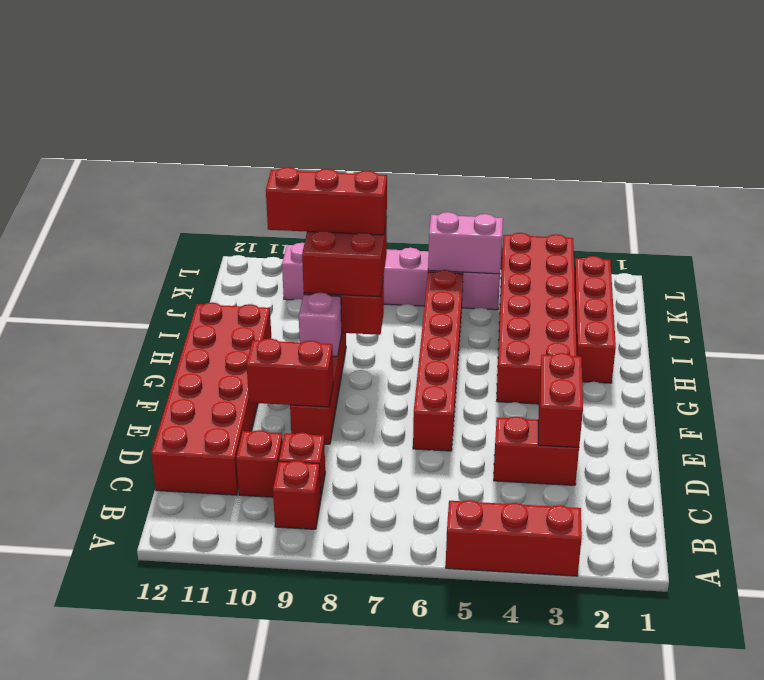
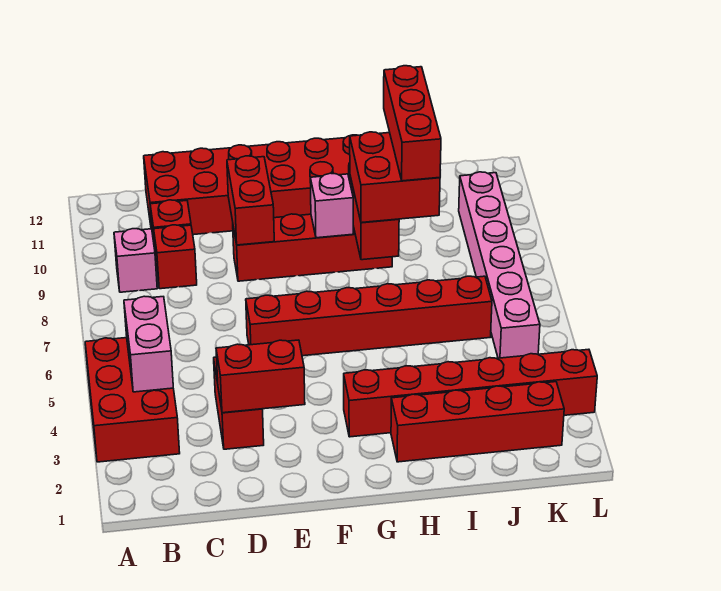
red 1x3 brick [446,500,582,576] -> red 2x3 brick [85,338,180,462]
red 1x1 brick [273,461,321,529] -> pink 1x1 brick [114,229,157,292]
red 2x6 brick [497,233,577,404] -> red 1x6 brick [344,349,597,437]
pink 1x2 brick [428,212,503,274] -> pink 1x2 brick moved to [124,296,173,392]

